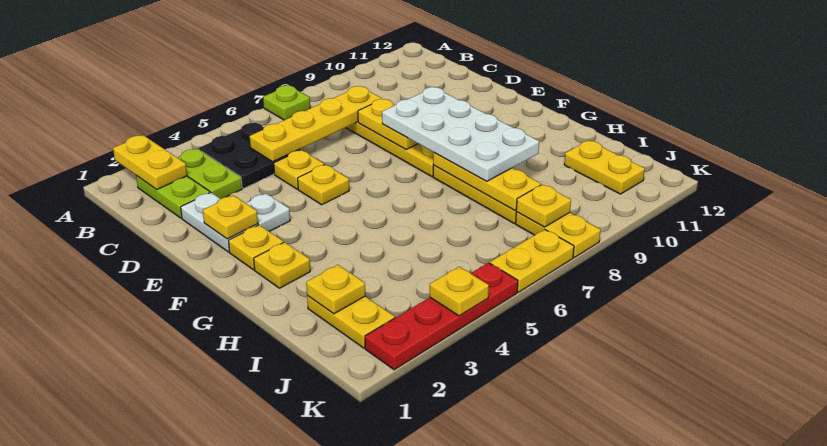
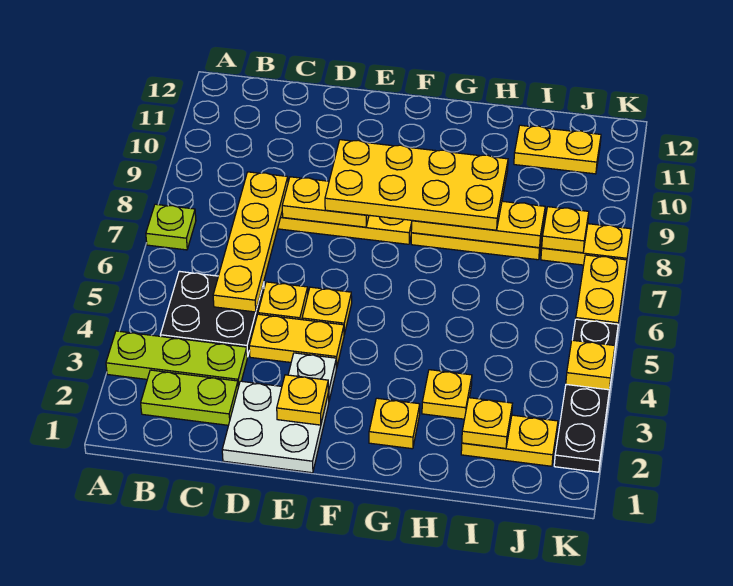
yellow 1x2 plate [113,135,187,189] -> yellow 1x2 plate moved to [249,314,344,368]
lime 1x2 plate [177,149,242,199] -> lime 1x3 plate [106,331,247,387]
white 1x2 plate [181,192,258,252] -> white 2x2 plate [222,381,329,473]
white 2x4 plate [382,87,539,182] -> yellow 2x4 plate [325,140,508,230]
yellow 1x1 plate [229,225,283,270] -> yellow 1x1 plate moved to [422,370,472,419]
red 1x4 plate [365,263,518,370] -> black 1x4 plate [554,319,618,472]

